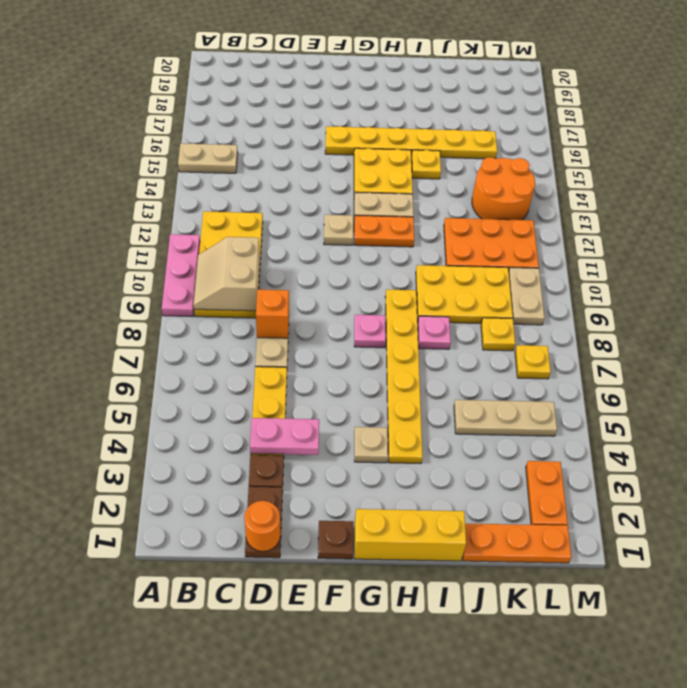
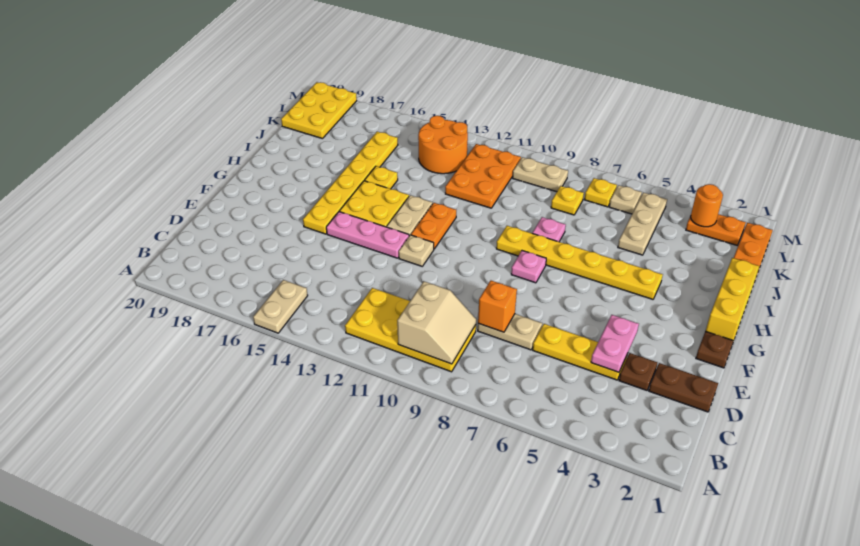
pink 1x3 plate [162,234,200,317] -> pink 1x3 plate moved to [326,212,409,258]
tan 2x2 slope [193,237,260,311] -> tan 2x2 slope turned to [397,281,476,364]
orange 1x1 round brick [244,501,281,552] -> orange 1x1 round brick moved to [691,184,723,227]
tan 1x1 plate [354,427,388,463] -> tan 1x1 plate moved to [609,185,642,214]
yellow 2x3 plate [416,265,513,323] -> yellow 2x3 plate moved to [281,82,357,139]

